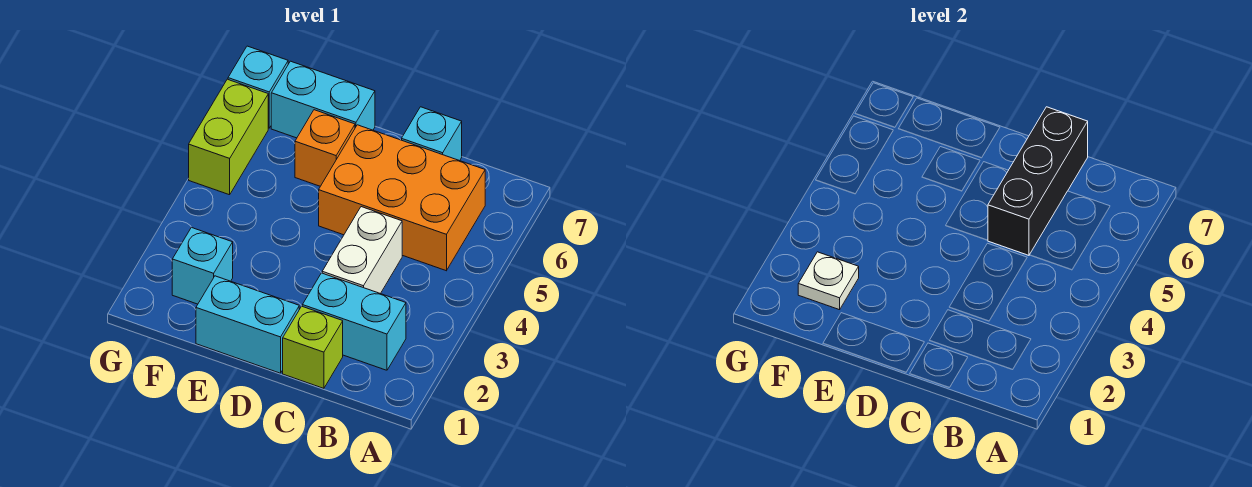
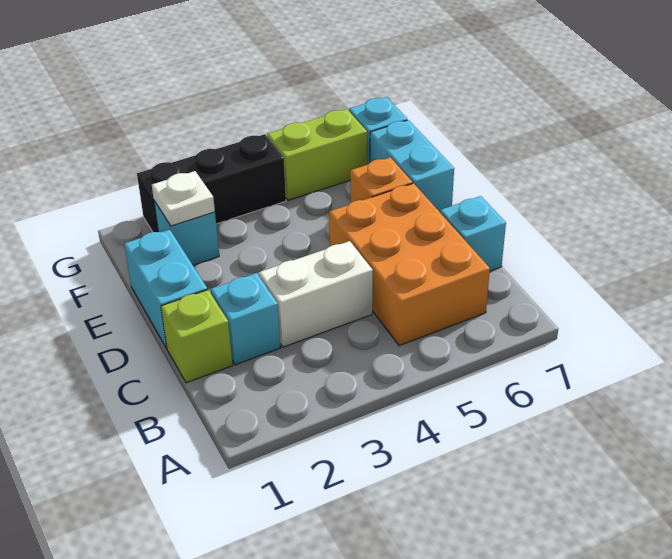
cyan 1x2 brick [302,273,406,370] -> cyan 1x1 brick [211,273,280,365]
black 1x3 brick [988,107,1088,255] -> black 1x3 brick moved to [137,134,286,232]

